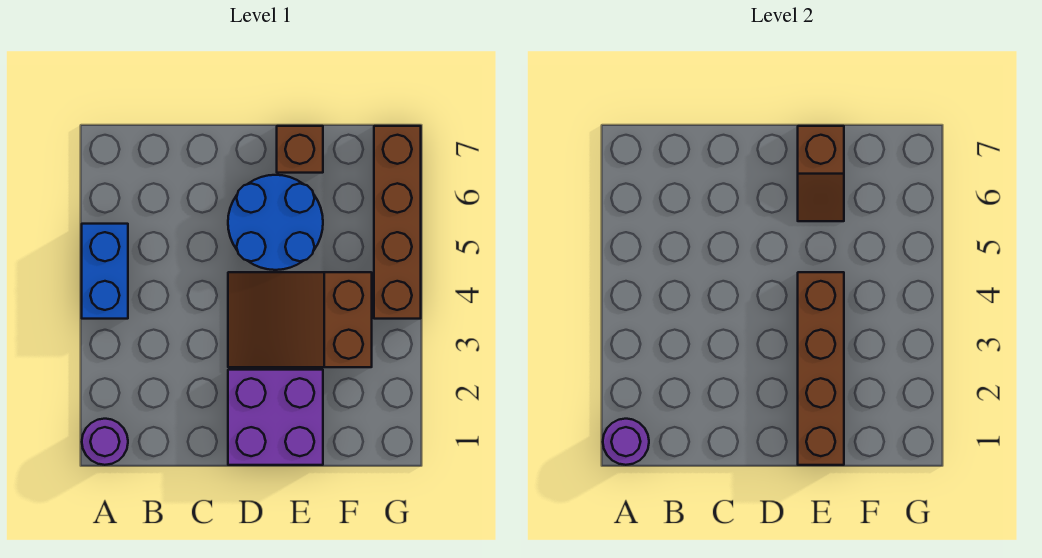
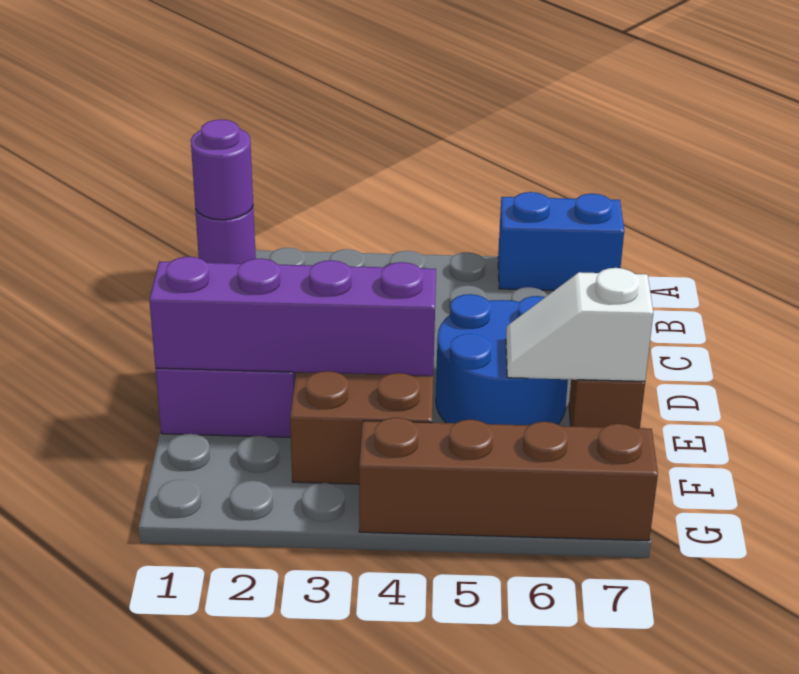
blue 1x2 brick [82,224,128,319] -> blue 1x2 brick moved to [498,192,624,290]
brown 1x4 brick [798,272,844,465] -> purple 1x4 brick [149,257,436,376]
brown 1x2 slope [798,126,844,221] -> white 1x2 slope [506,268,653,381]

